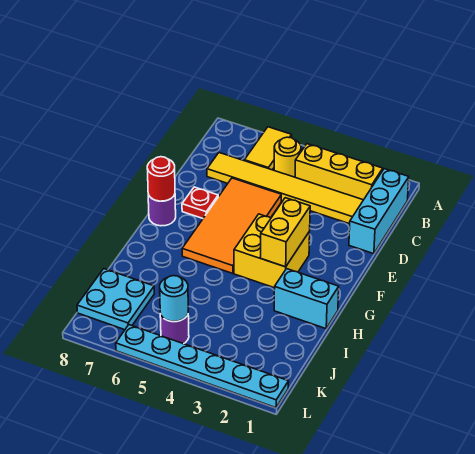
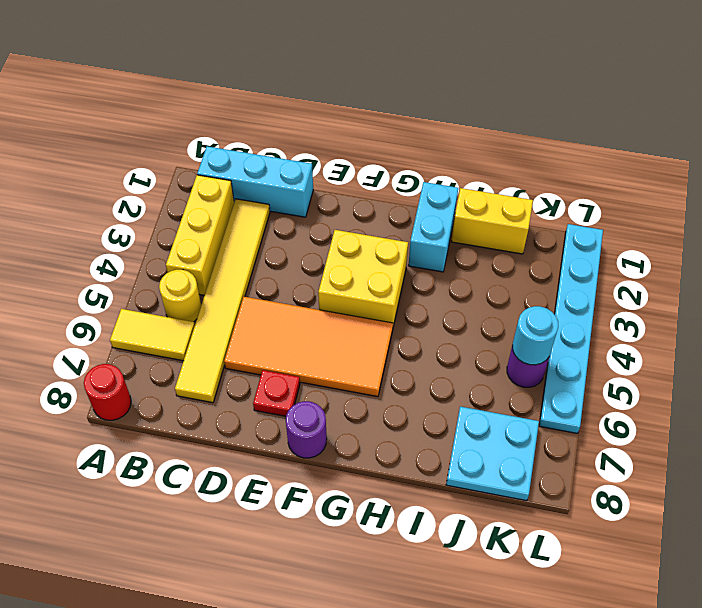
yellow 1x2 brick [260,198,310,267] -> yellow 1x2 brick moved to [451,188,533,254]
red 1x1 round brick [147,157,175,201] -> red 1x1 round brick moved to [84,364,131,420]

